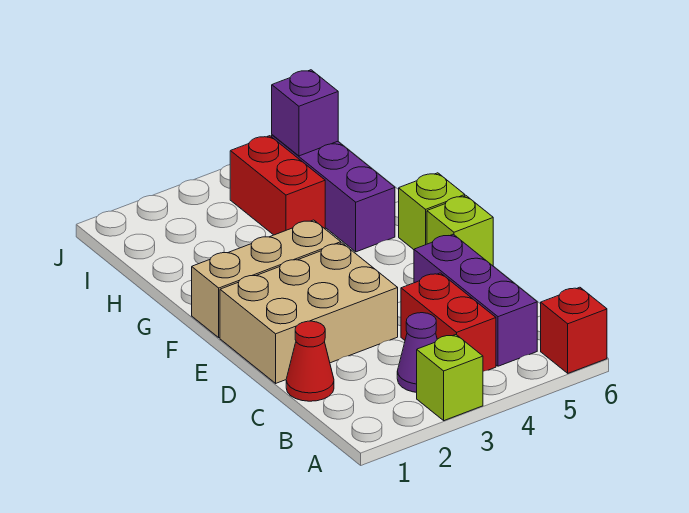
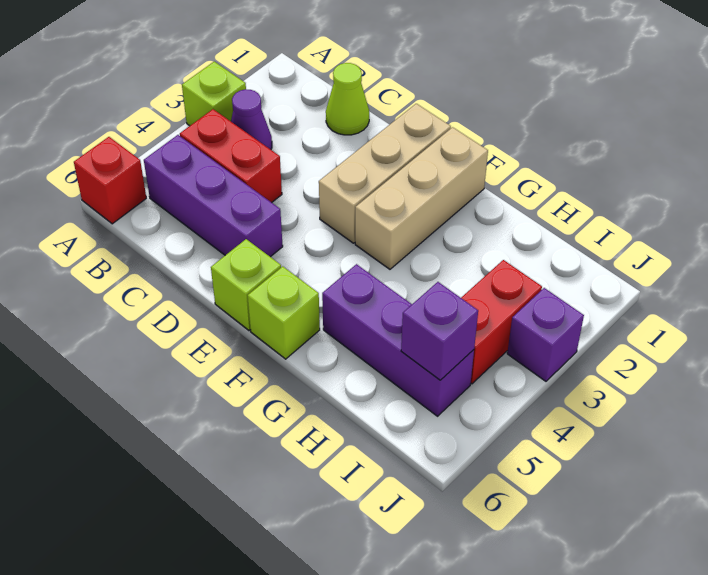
red 1x1 cone [286,321,334,401] -> lime 1x1 cone [326,63,369,135]
tan 2x3 brick [220,243,398,383] -> tan 1x3 brick [319,104,451,243]
red 1x2 brick [230,136,325,235] -> red 1x2 brick turned to [461,260,542,384]
none -> purple 1x1 brick [507,288,584,381]

